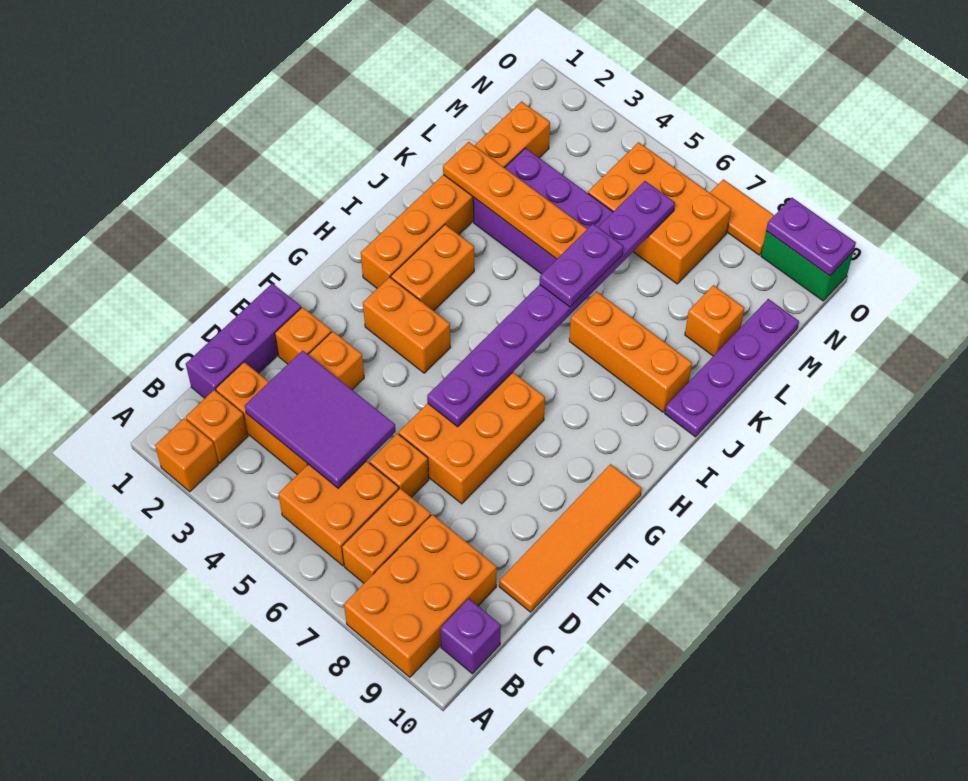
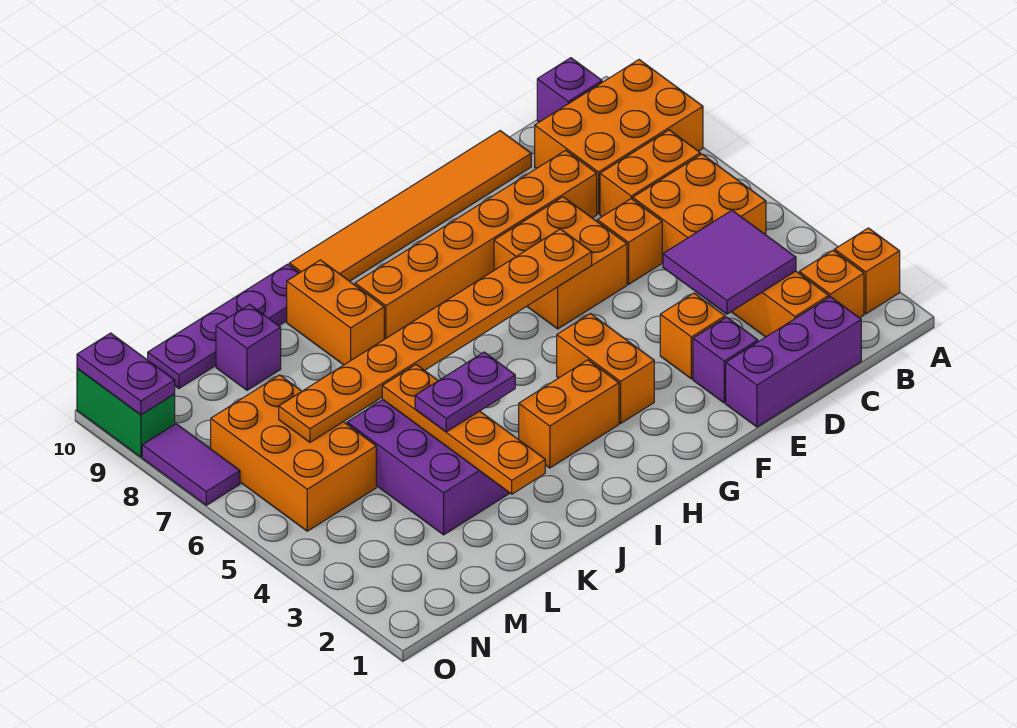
purple 2x3 tile [245,350,396,488] -> purple 2x2 tile [663,211,796,314]
orange 1x4 tile [499,464,642,612] -> orange 1x6 tile [289,131,531,281]
orange 1x1 brick [275,307,332,364] -> purple 1x1 brick [693,317,758,403]
orange 2x3 brick [399,372,545,504] -> orange 2x2 brick [494,197,627,329]
purple 1x8 plate [427,181,675,427] -> orange 1x8 plate [279,229,592,442]
orange 1x6 brick [361,102,550,288] -> orange 1x6 brick moved to [355,150,597,339]
purple 1x2 plate [540,224,623,307] -> purple 1x2 plate moved to [415,352,515,432]
orange 1x3 brick [569,291,692,412] -> orange 1x2 brick [287,260,384,365]
orange 1x1 brick [685,285,744,356] -> purple 1x1 brick [216,305,281,390]
orange 1x2 tile [710,179,774,255] -> purple 1x2 tile [142,424,240,505]

